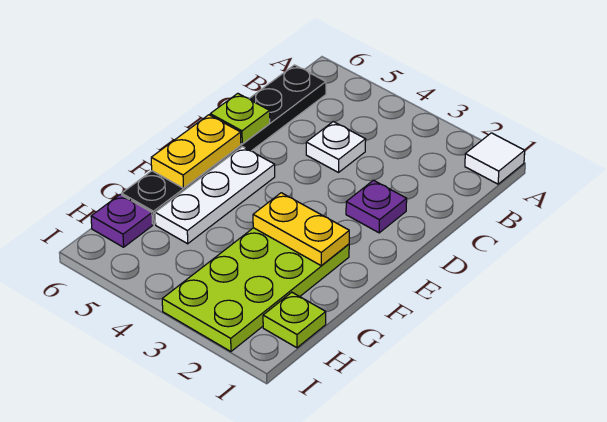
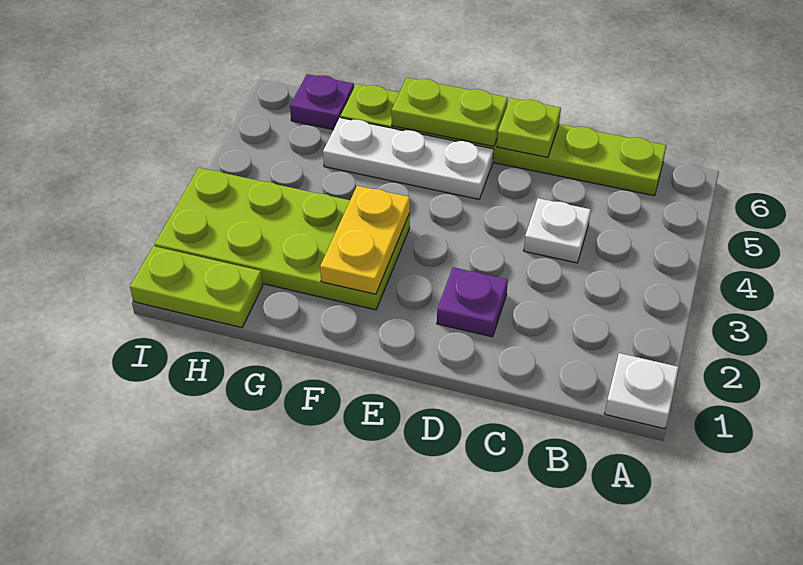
white 1x1 tile [465,133,525,184] -> white 1x1 plate [605,353,679,429]
black 1x6 plate [122,65,326,224] -> lime 1x6 plate [340,84,666,196]
yellow 1x2 plate [151,115,241,188] -> lime 1x2 plate [392,78,508,146]
lime 1x1 plate [263,292,326,348] -> lime 1x2 plate [130,246,263,328]

